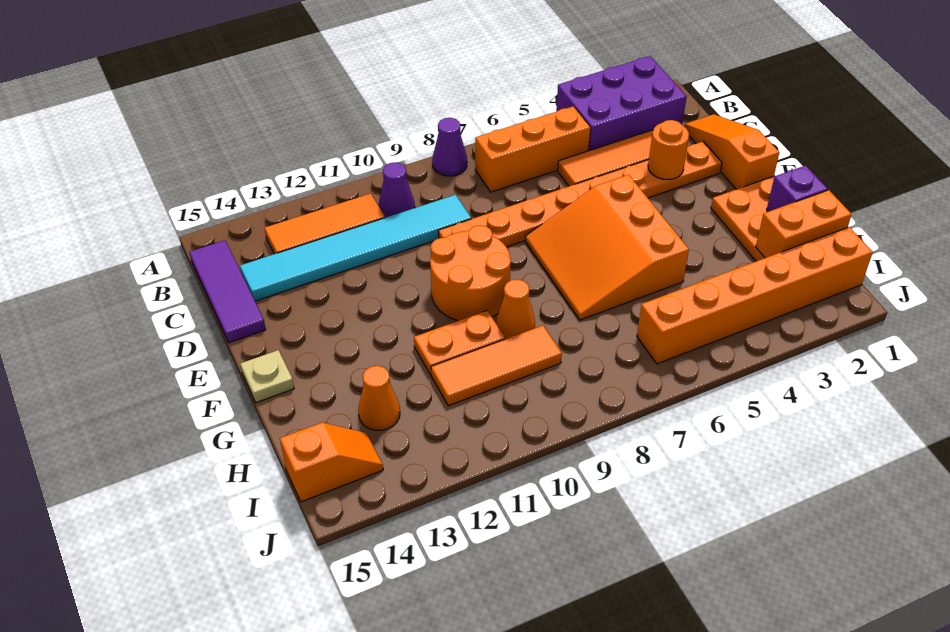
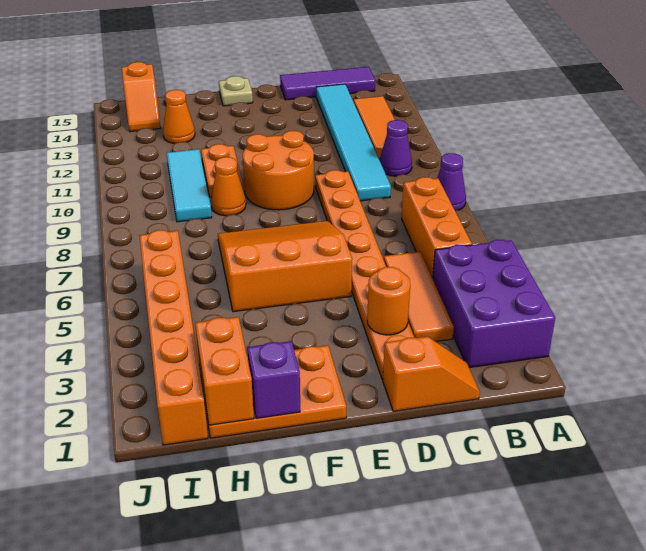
orange 1x3 slope [684,114,779,189] -> orange 1x2 slope [383,336,480,411]
orange 1x3 tile [431,326,562,406] -> cyan 1x3 tile [167,149,212,222]

